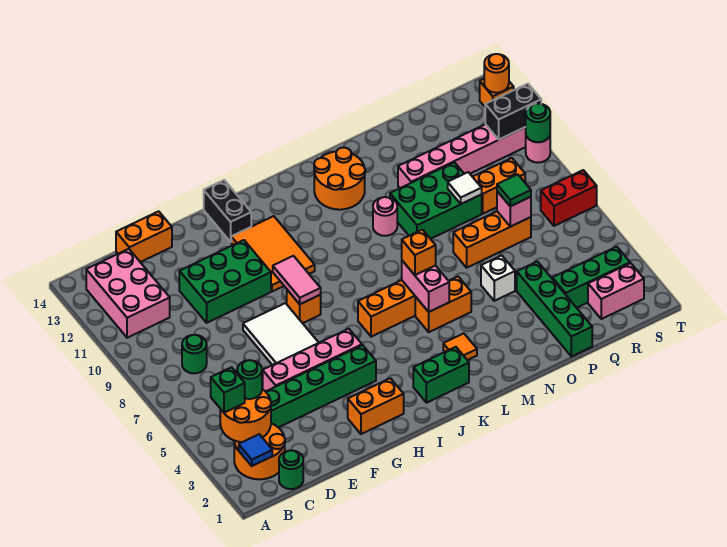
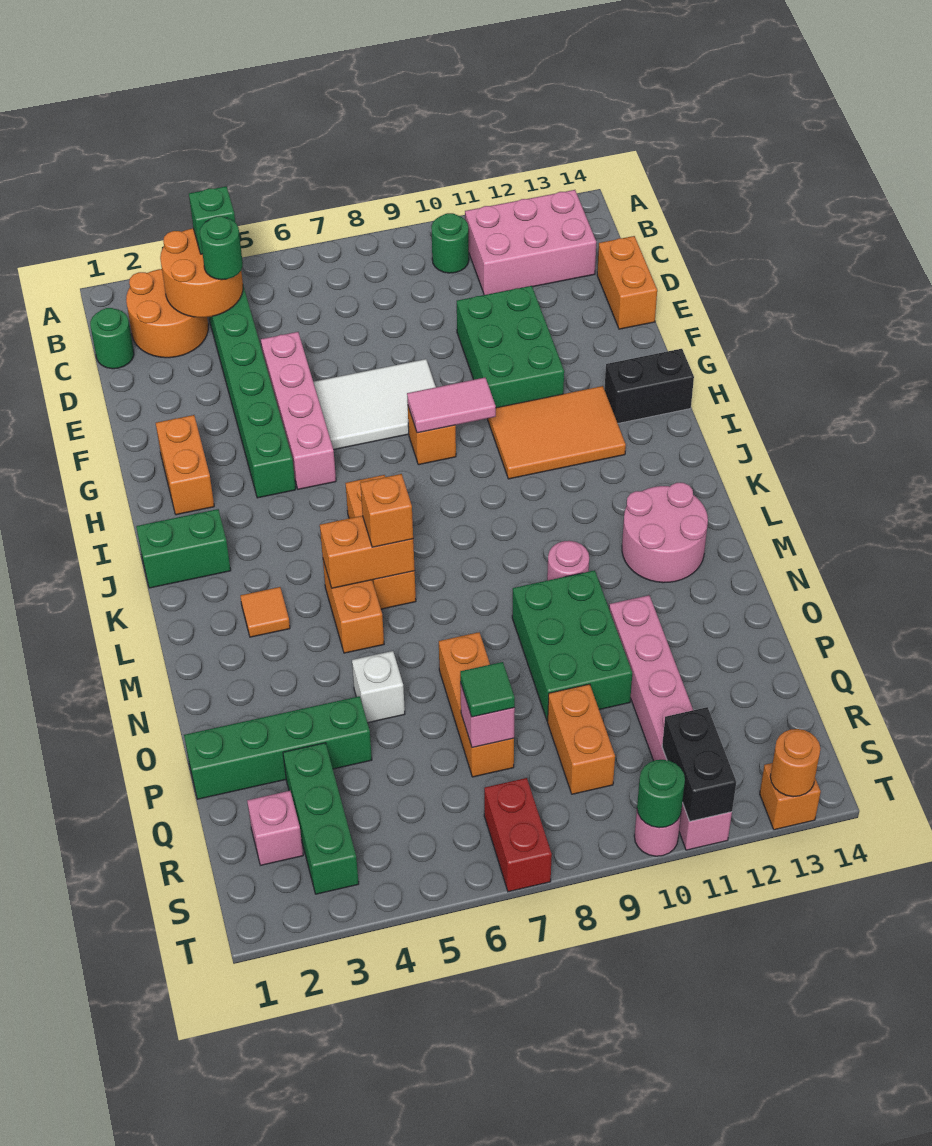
blue 1x1 tile [239,434,272,466] -> none
green 1x1 round brick [182,335,207,374] -> green 1x1 round brick moved to [431,213,469,273]
green 1x2 brick [413,347,469,403] -> green 1x2 brick turned to [136,509,231,588]
pink 1x2 brick [402,261,449,312] -> orange 1x2 brick [320,516,415,588]
orange 2x2 round brick [314,147,365,210] -> pink 2x2 round brick [622,483,708,583]
white 1x1 tile [448,172,482,204] -> none
pink 1x2 brick [588,263,644,319] -> pink 1x1 brick [247,791,303,865]

